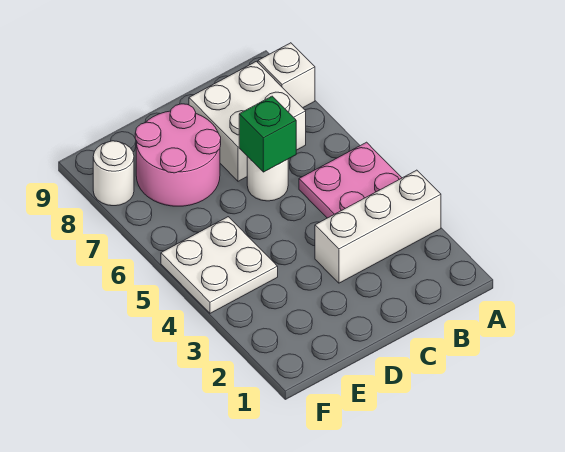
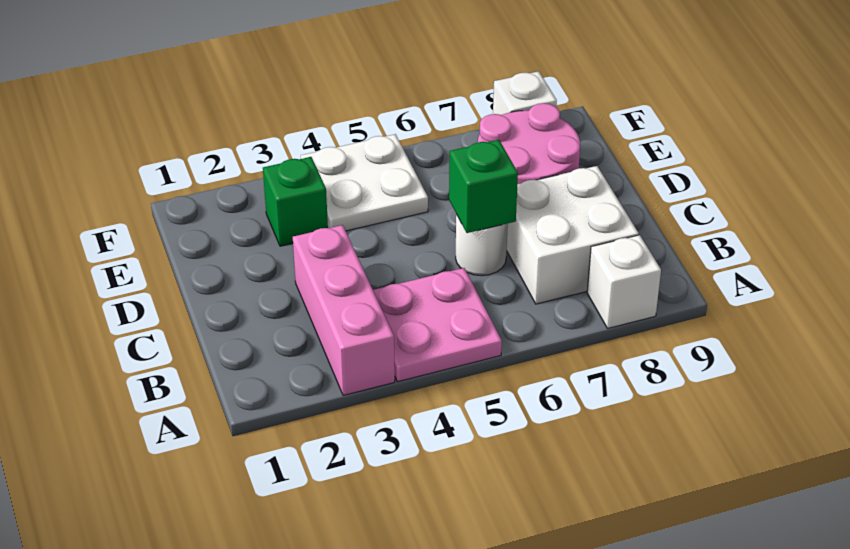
white 1x3 brick [315,170,441,283] -> pink 1x3 brick [293,225,395,395]
none -> green 1x1 brick [263,157,328,246]
white 1x1 round brick [93,141,134,206] -> white 1x1 brick [493,71,557,115]

